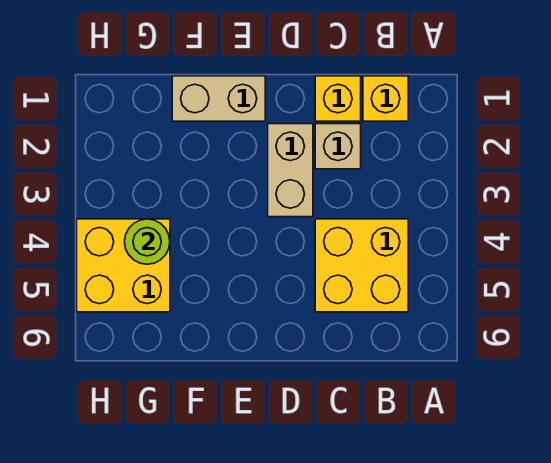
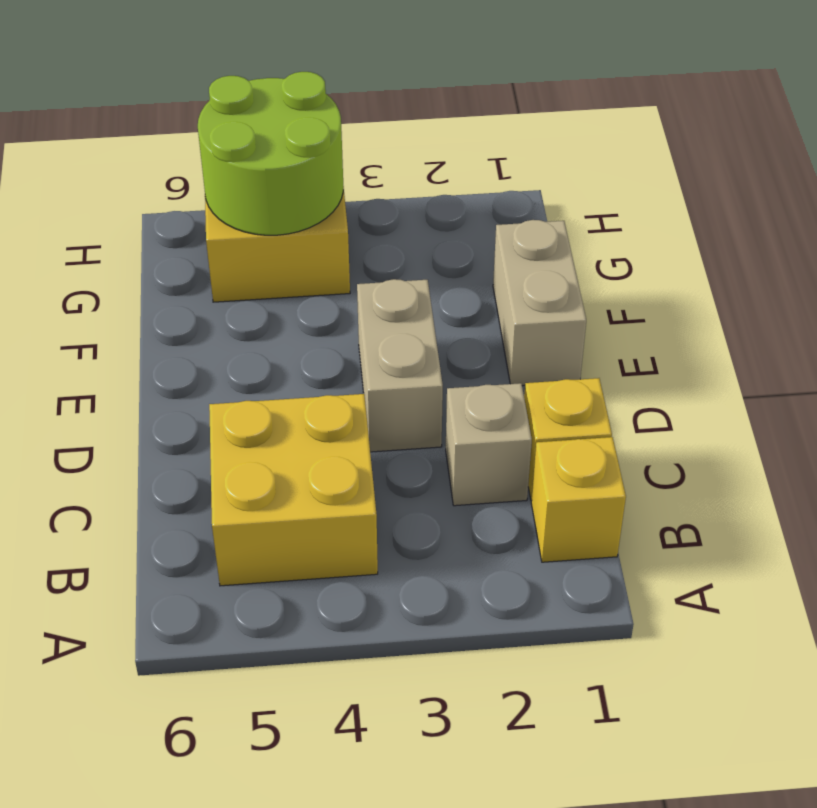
tan 1x2 brick [268,124,313,217] -> tan 1x2 brick turned to [357,279,443,452]
lime 1x1 round brick [125,219,170,264] -> lime 2x2 round brick [198,72,343,235]

